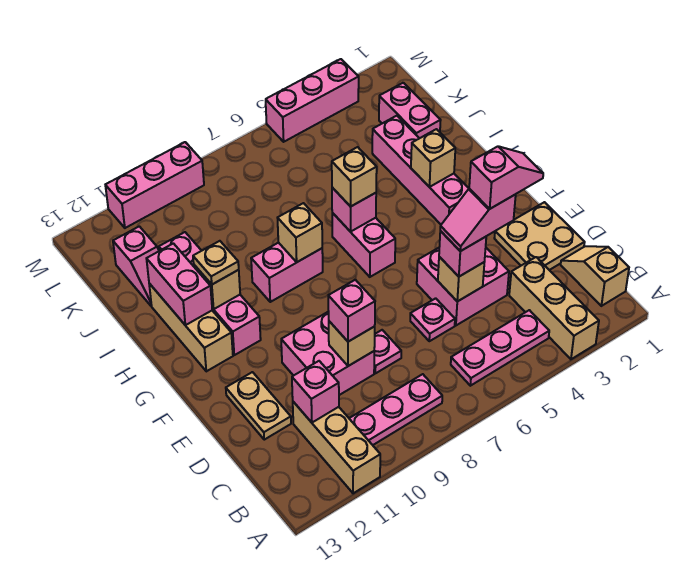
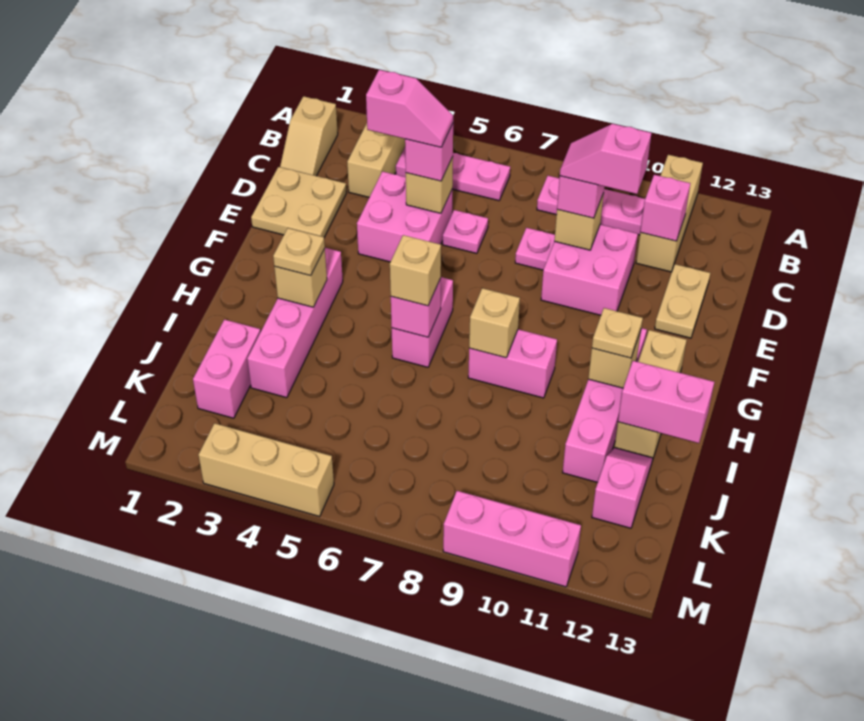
pink 1x2 slope [469,146,543,209] -> pink 1x2 slope moved to [560,124,651,194]
none -> tan 1x1 plate [273,228,325,276]
pink 1x2 brick [146,243,212,325] -> pink 1x2 brick turned to [618,361,714,443]
pink 1x3 brick [266,59,359,142] -> tan 1x3 brick [199,423,334,516]

